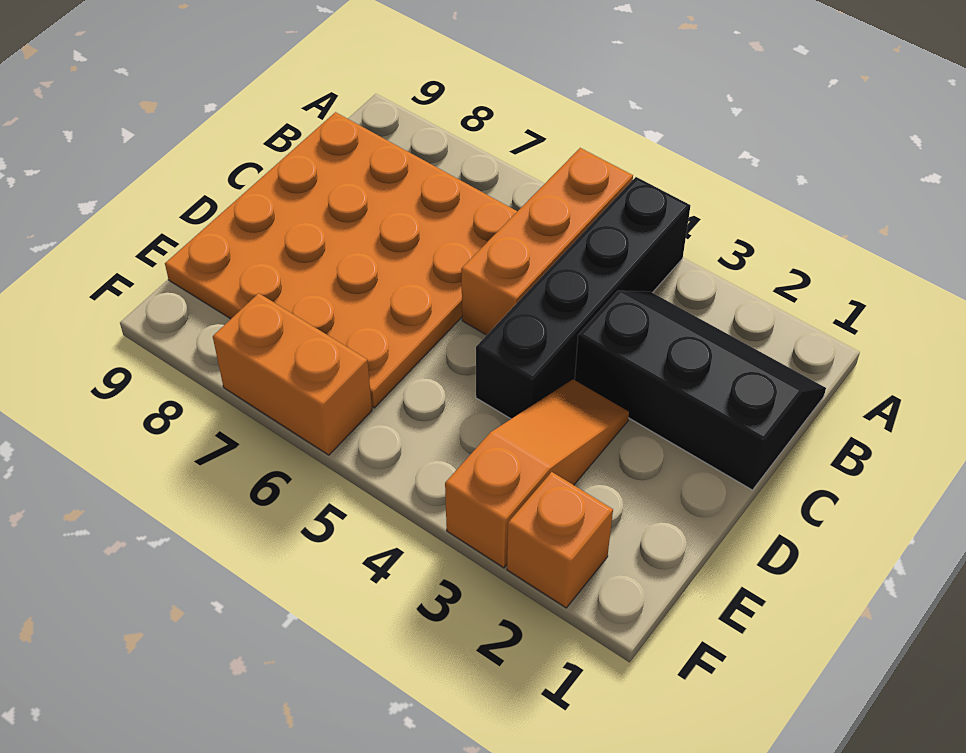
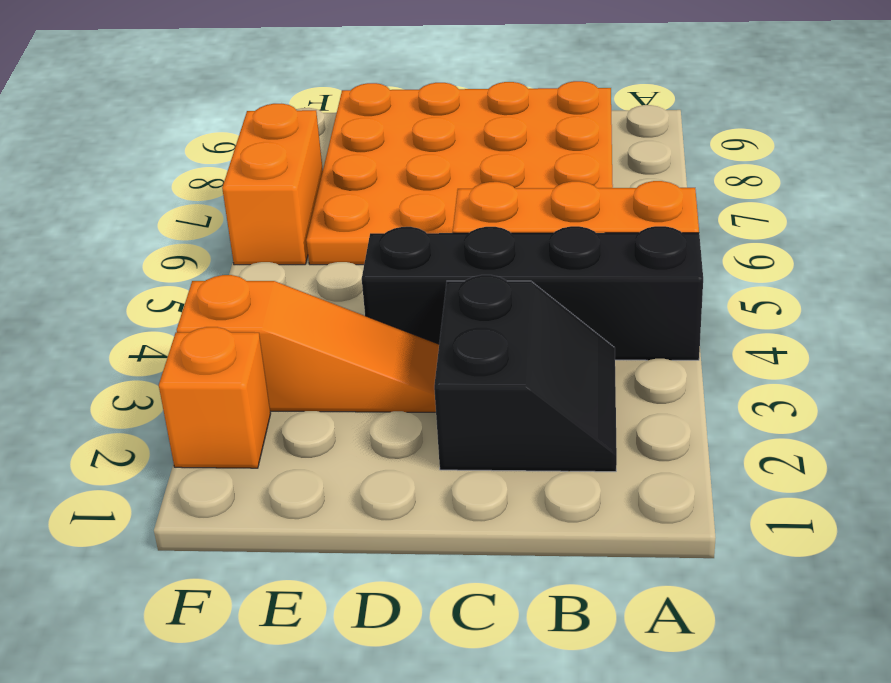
black 2x3 slope [575,291,826,490] -> black 2x2 slope [434,275,617,472]

